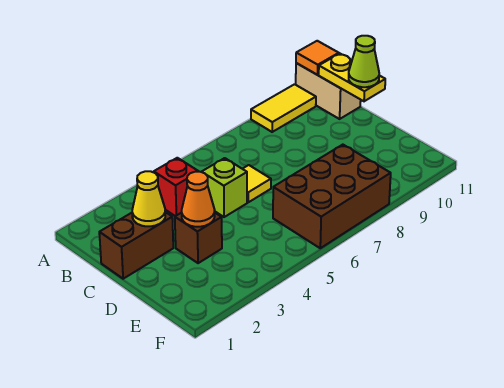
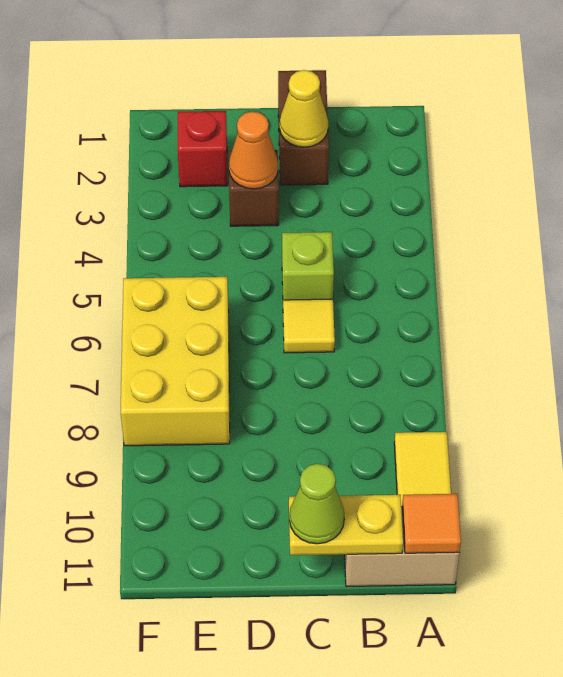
red 1x1 brick [154,158,199,216] -> red 1x1 brick moved to [178,111,228,187]
brown 2x3 brick [273,145,391,248] -> yellow 2x3 brick [121,277,230,446]

